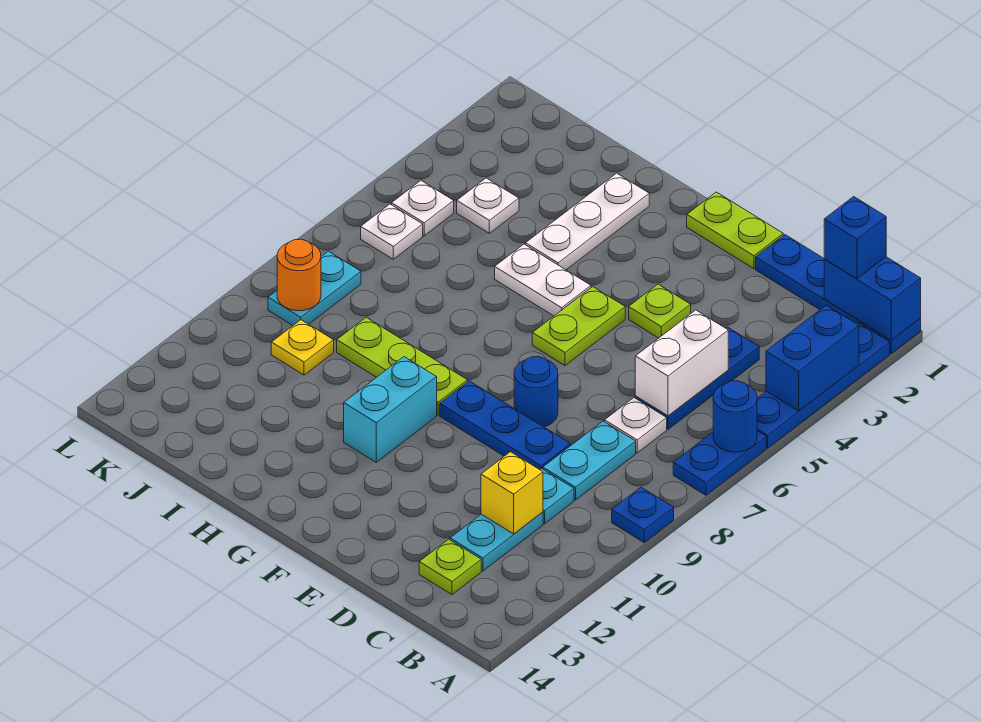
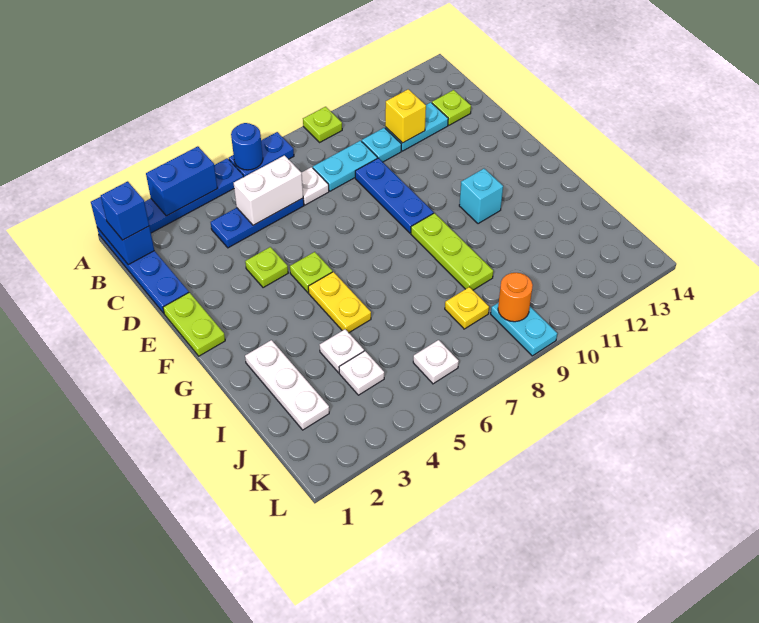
blue 1x1 plate [612,487,674,542] -> lime 1x1 plate [303,107,342,143]
blue 1x1 round brick [514,357,558,427] -> none
lime 1x2 plate [532,287,625,365] -> lime 1x1 plate [290,252,332,293]
white 1x2 plate [495,244,591,316] -> yellow 1x2 plate [308,272,371,333]
cyan 1x2 brick [344,357,437,462] -> cyan 1x1 brick [459,169,503,224]
white 1x3 plate [525,173,649,270] -> white 1x3 plate turned to [245,340,329,430]
yellow 1x1 plate [271,320,334,375] -> yellow 1x1 plate moved to [445,287,489,329]
white 1x1 plate [392,181,454,236] -> white 1x1 plate moved to [320,329,364,373]
cyan 1x2 plate [268,251,361,325] -> cyan 1x2 plate turned to [491,302,557,356]

